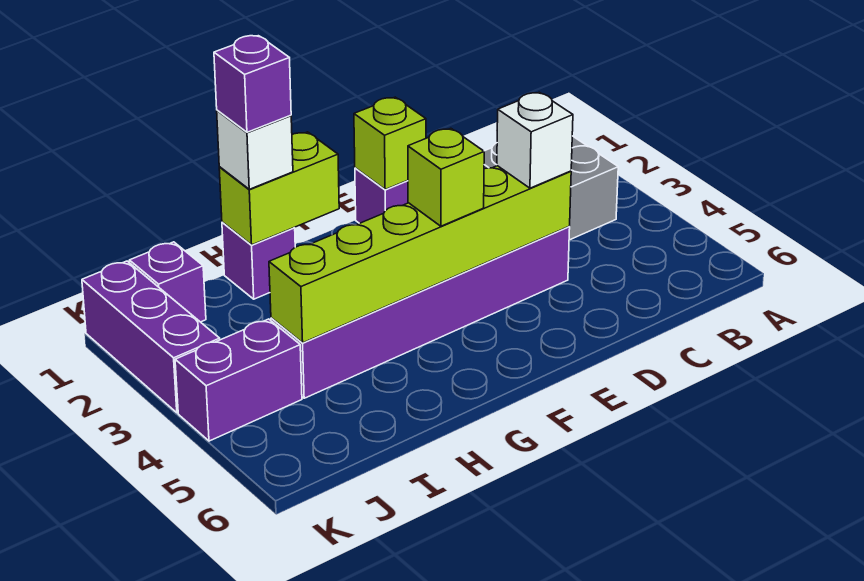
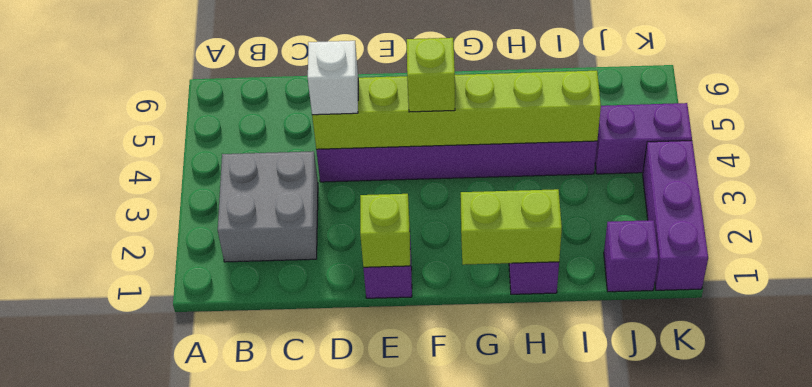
white 1x1 brick [217,110,293,189] -> none
purple 1x1 brick [214,36,291,132] -> none

